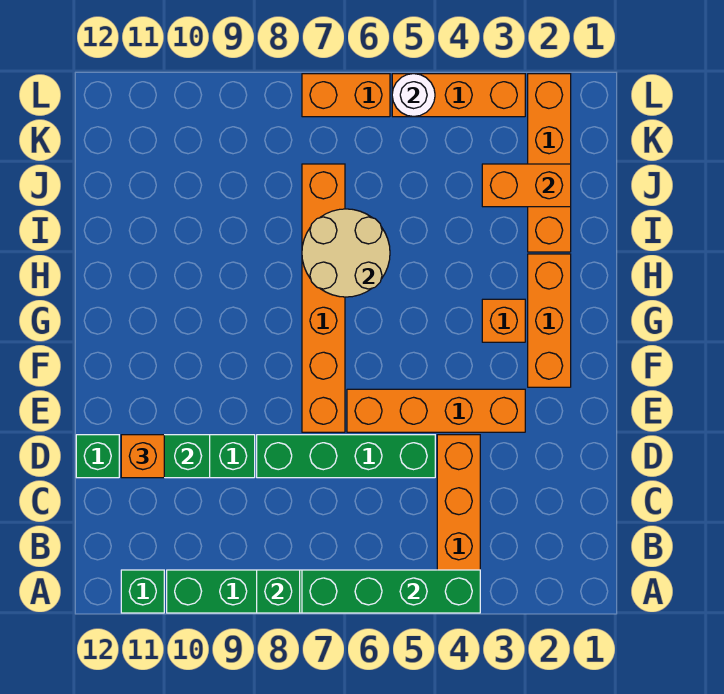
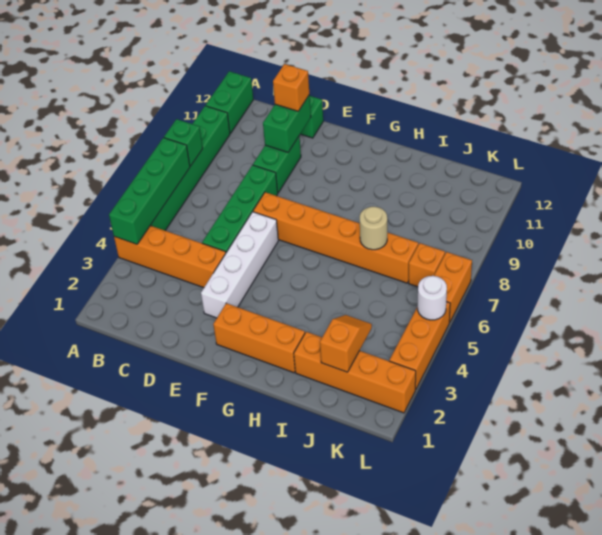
green 1x1 brick [121,570,164,613] -> green 1x2 brick [206,71,253,133]
orange 1x4 brick [347,389,525,432] -> white 1x4 brick [201,212,278,318]
orange 1x1 brick [482,299,525,342] -> orange 1x1 brick moved to [409,243,445,287]
tan 2x2 round brick [302,209,390,297] -> tan 1x1 round brick [360,207,387,250]
orange 1x2 brick [482,164,571,207] -> orange 1x2 slope [320,315,372,372]

